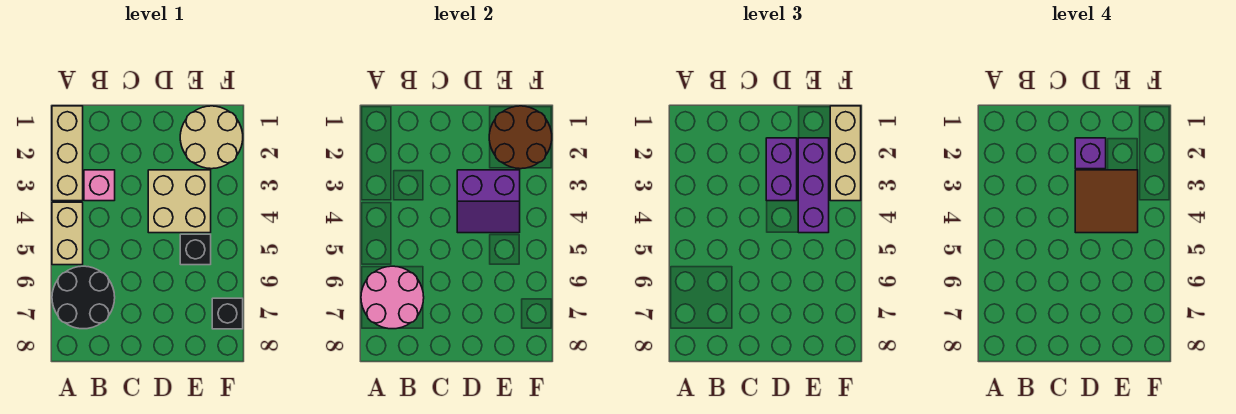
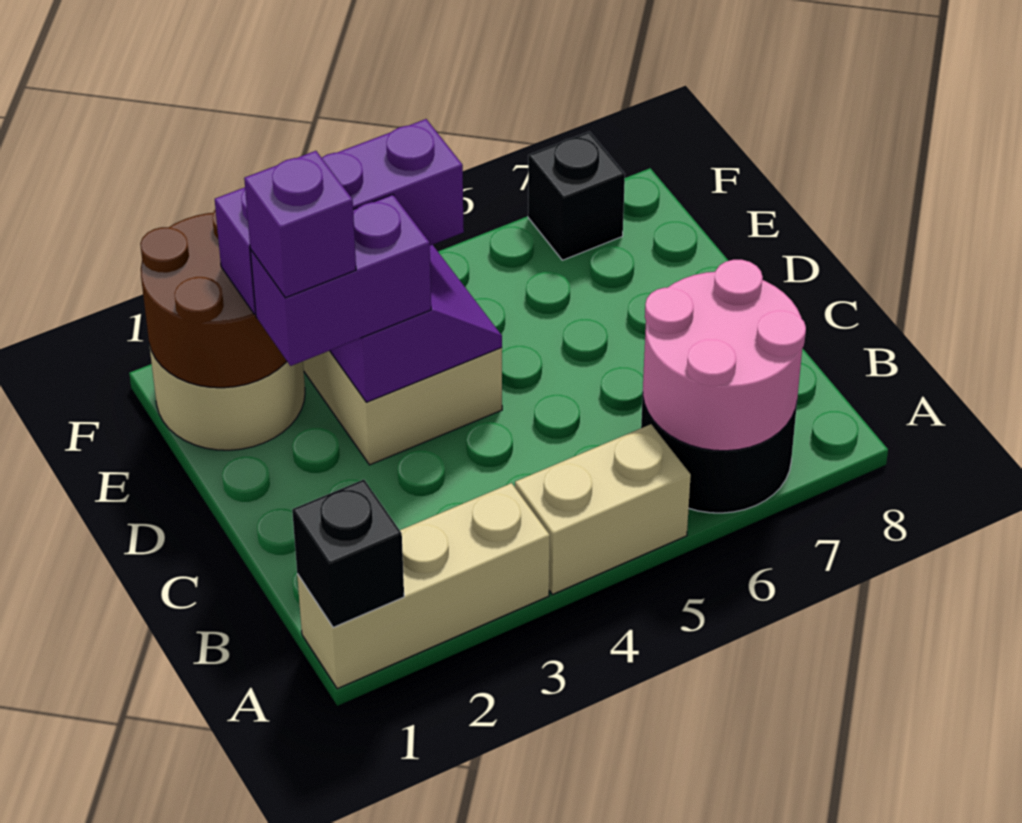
pink 1x1 brick [84,170,115,201] -> none
brown 2x2 tile [1075,170,1138,233] -> none
black 1x1 brick [180,234,211,265] -> black 1x1 brick moved to [292,480,404,627]
tan 1x3 brick [830,106,861,201] -> none

